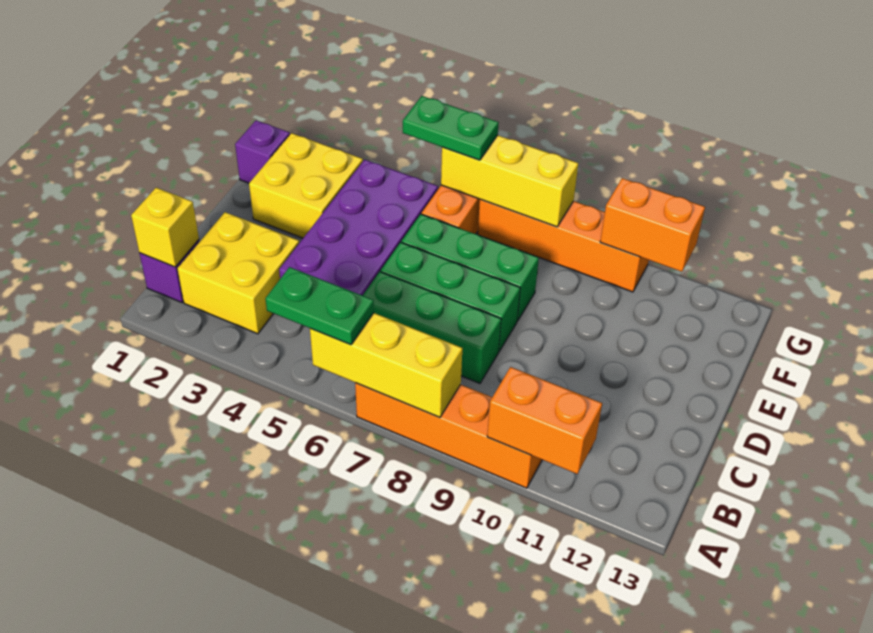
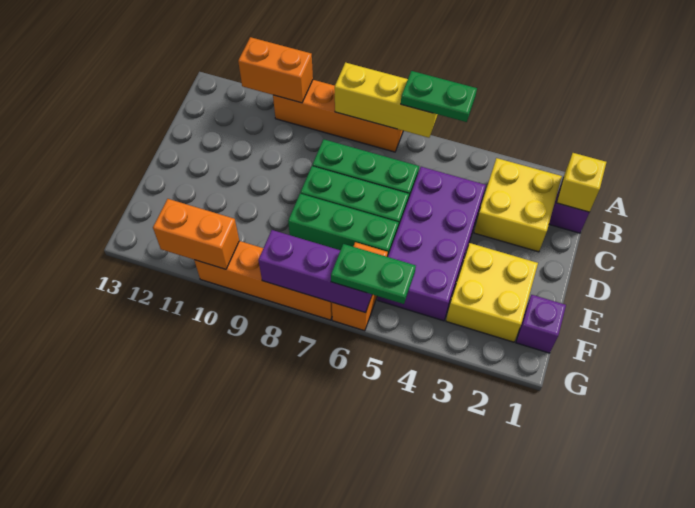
yellow 1x3 brick [441,135,578,227] -> purple 1x3 brick [259,230,372,313]

